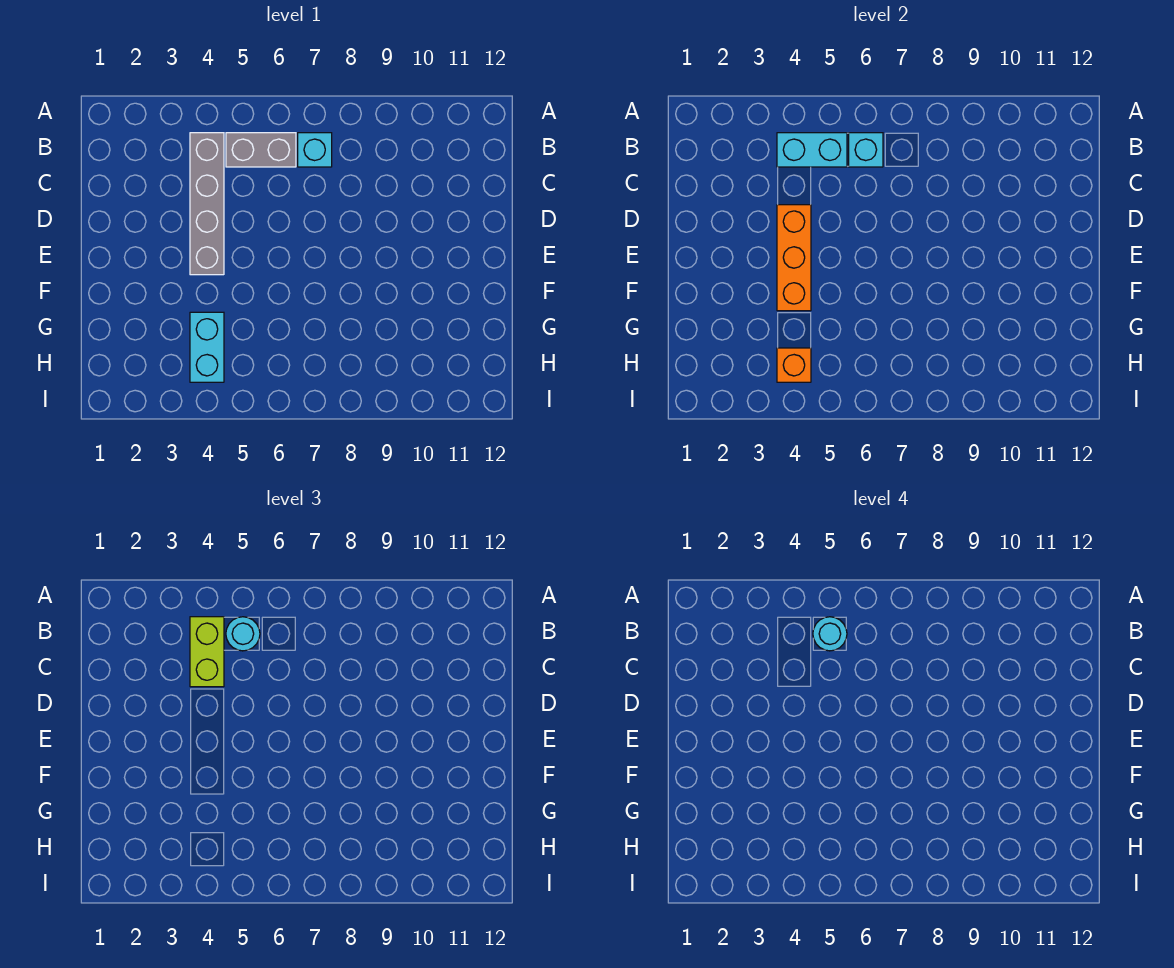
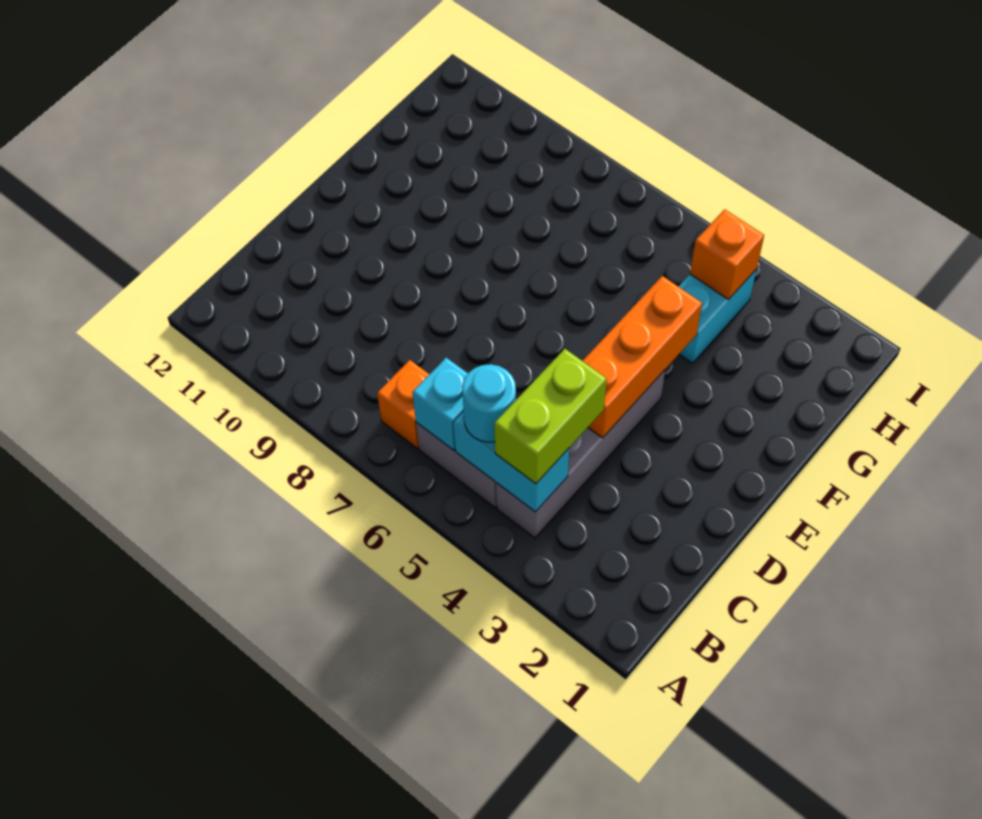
cyan 1x1 round brick [813,617,847,651] -> none
cyan 1x1 brick [298,133,332,167] -> orange 1x1 brick [377,360,429,448]

